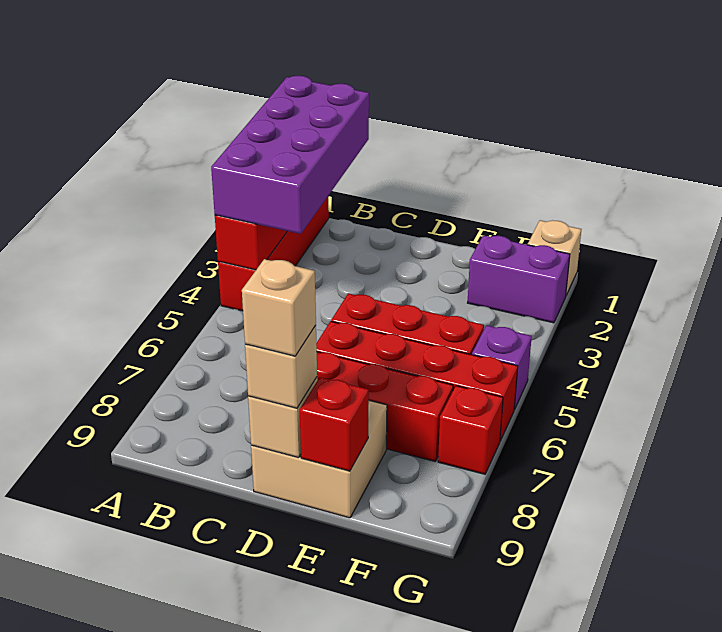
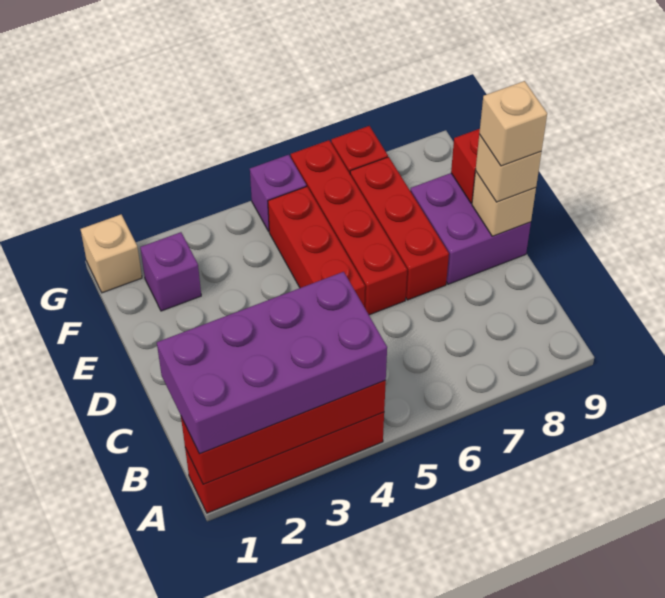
tan 2x2 brick [251,401,387,518] -> purple 2x2 brick [410,173,531,284]
purple 1x2 brick [468,235,570,323] -> purple 1x1 brick [140,232,201,311]

